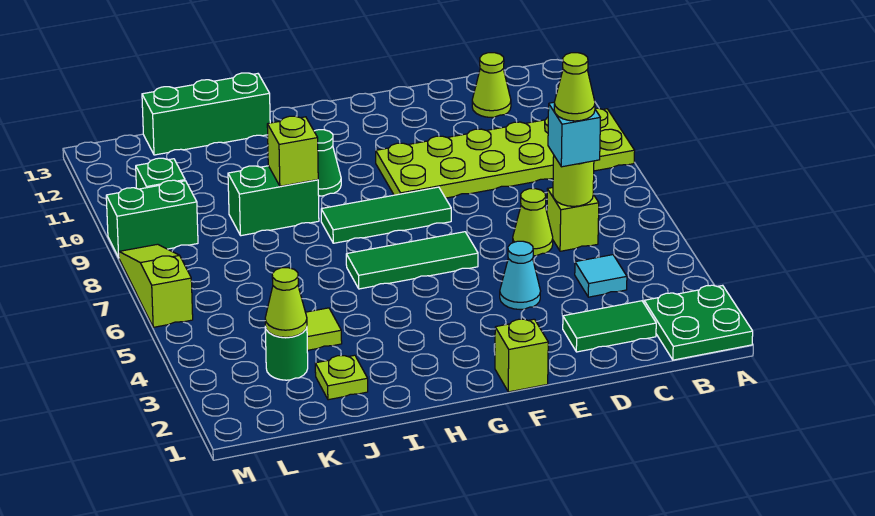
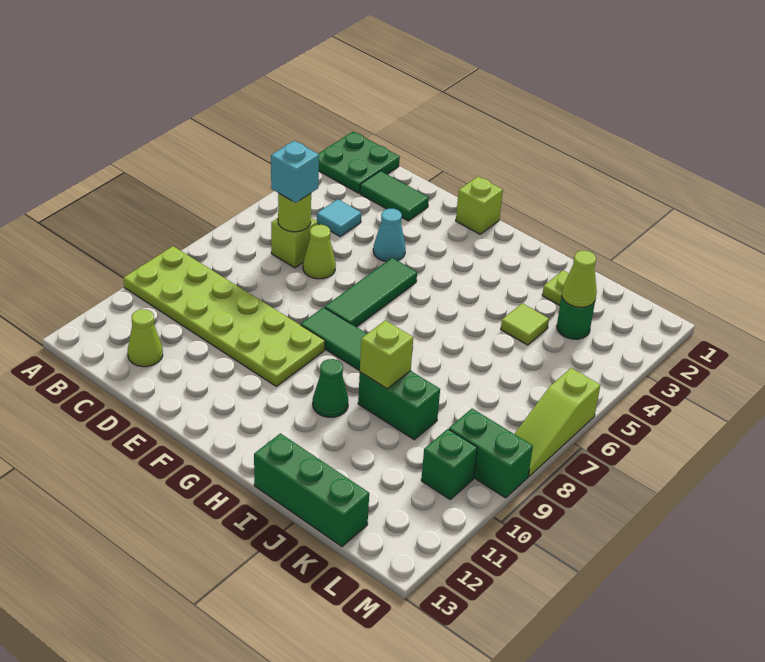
lime 1x1 cone [554,53,595,121] -> none
green 1x3 tile [346,232,478,289] -> green 1x3 tile turned to [325,258,417,327]

